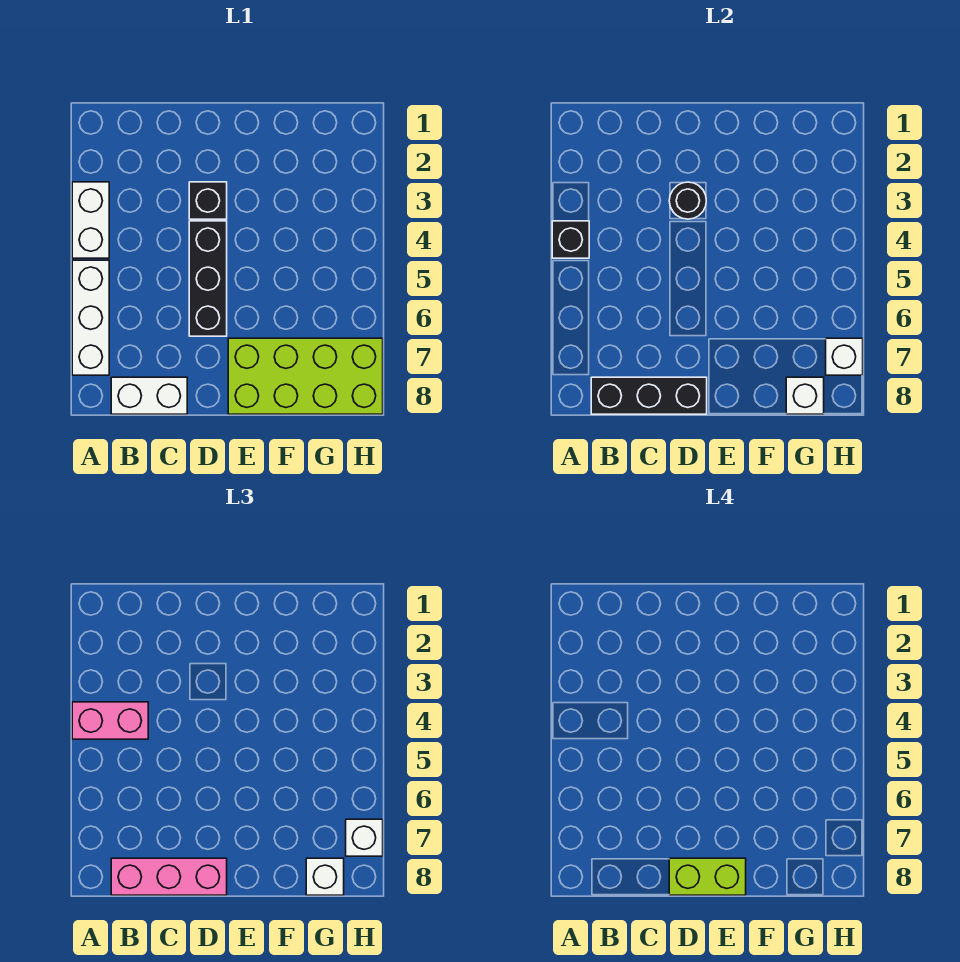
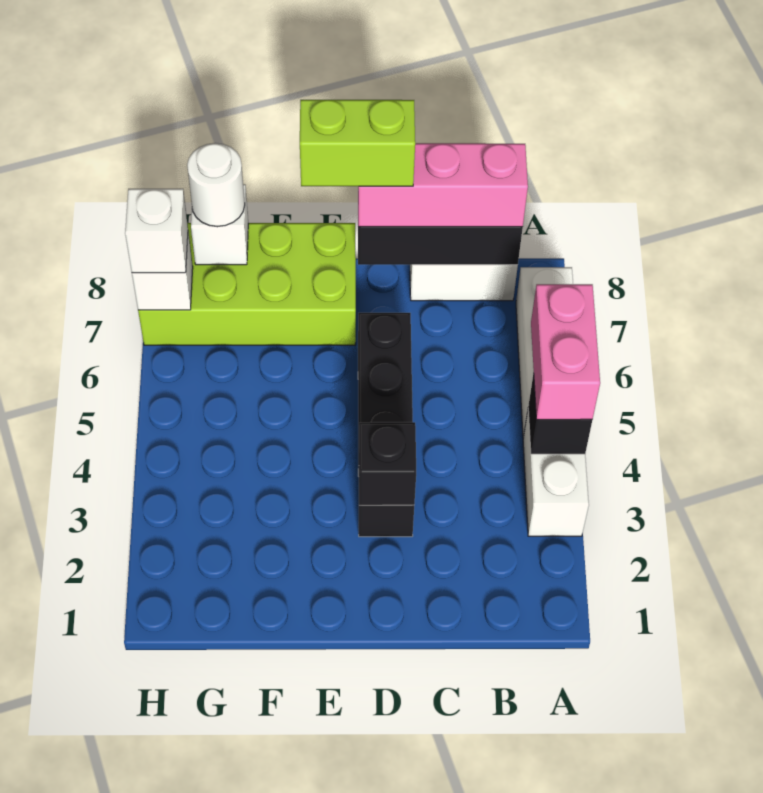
pink 1x2 brick [72,702,148,739] -> pink 1x2 brick turned to [531,284,600,420]
black 1x1 round brick [669,182,706,219] -> black 1x1 brick [359,422,416,505]
white 1x1 brick [306,858,344,895] -> white 1x1 round brick [187,143,245,227]

